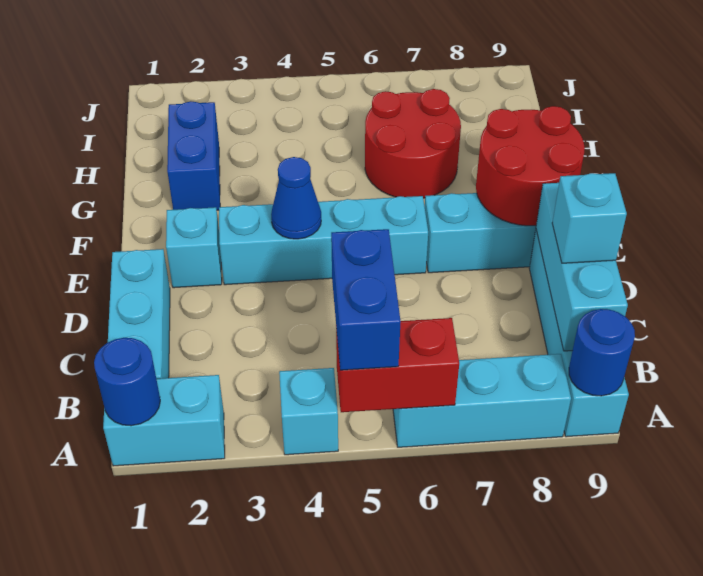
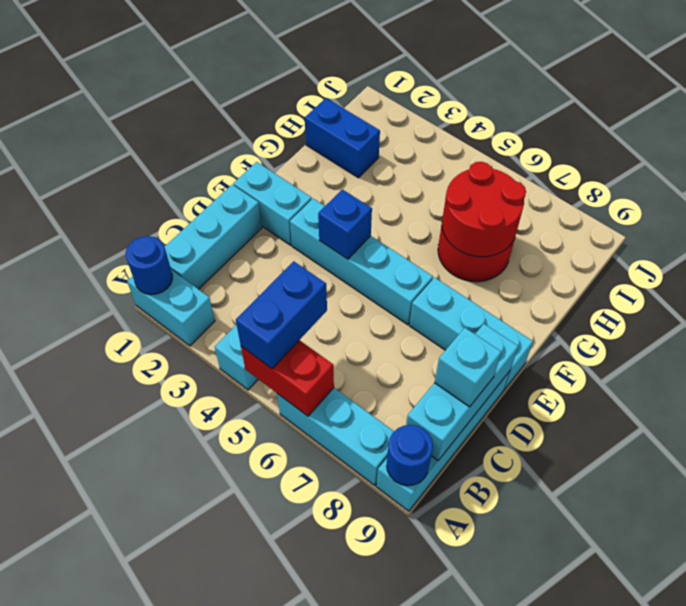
cyan 1x1 brick [166,207,222,288] -> cyan 1x2 brick [233,162,312,245]
blue 1x1 cone [271,157,321,239] -> blue 1x1 brick [318,189,372,259]
red 2x2 round brick [476,106,585,226] -> red 2x2 round brick moved to [442,162,526,257]
blue 1x2 brick [167,101,220,210] -> blue 1x2 brick turned to [305,98,380,178]

